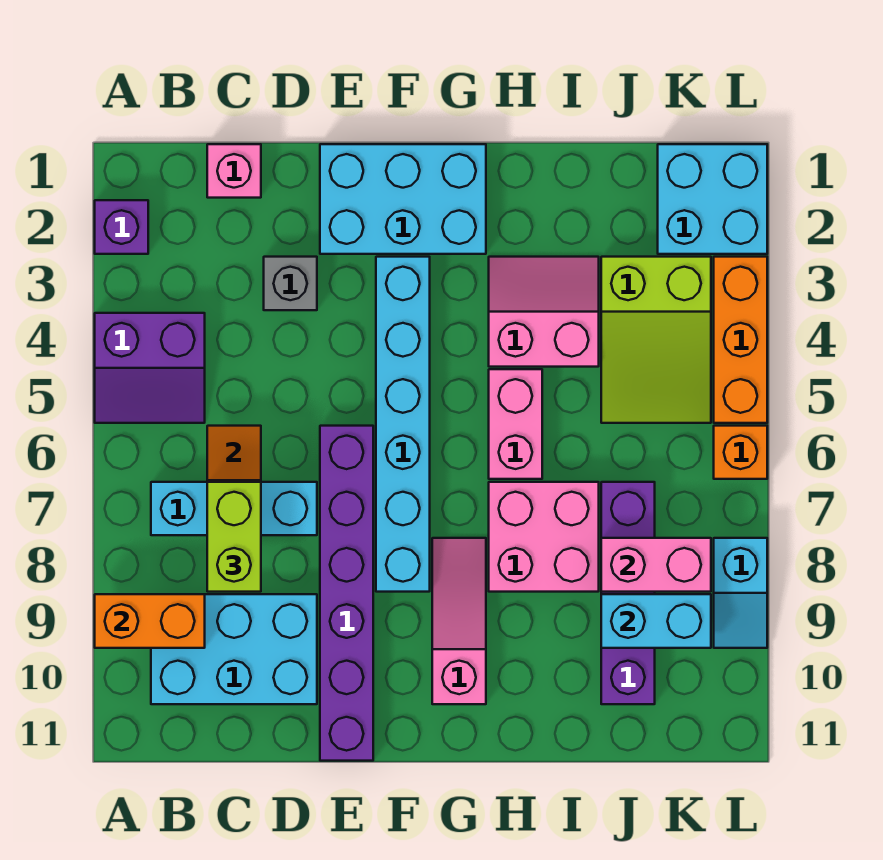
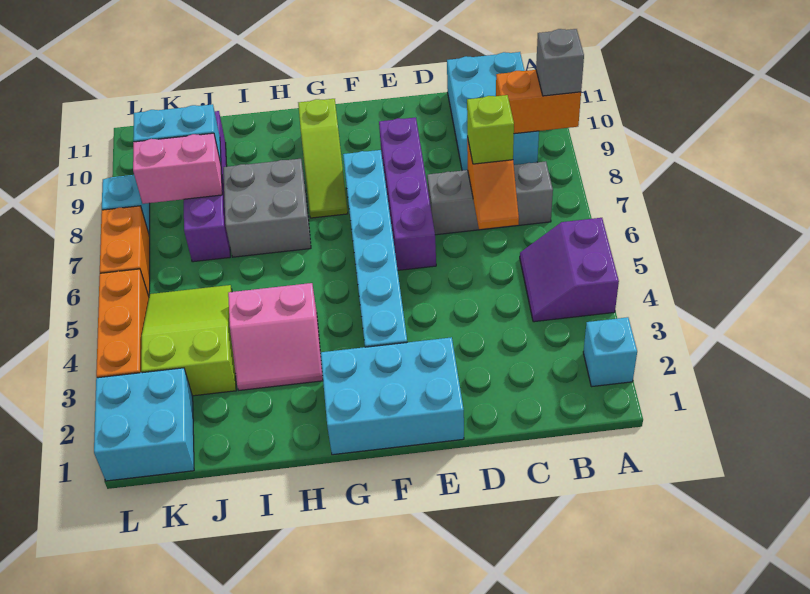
purple 1x1 brick [95,200,148,254] -> cyan 1x1 brick [583,317,637,387]
purple 2x2 slope [95,313,205,423] -> purple 2x2 slope turned to [520,218,619,322]
cyan 1x3 brick [151,482,317,535] -> grey 1x3 brick [427,161,553,235]
cyan 2x3 brick [151,594,317,704] -> cyan 2x3 brick turned to [447,52,539,171]
pink 1x1 brick [207,144,261,198] -> none
lime 1x2 brick [207,482,261,592] -> lime 1x1 brick [467,95,514,164]
grey 1x1 brick [264,257,317,310] -> grey 1x1 brick moved to [536,29,584,96]
purple 1x6 brick [320,426,373,761] -> purple 1x4 brick [379,117,436,270]
pink 1x3 slope [432,538,486,704] -> lime 1x3 slope [298,99,348,218]
pink 1x2 brick [489,369,542,479] -> none
pink 2x2 brick [489,482,599,592] -> grey 2x2 brick [223,159,311,257]
orange 1x1 brick [714,426,767,479] -> orange 1x2 brick [100,206,150,297]

